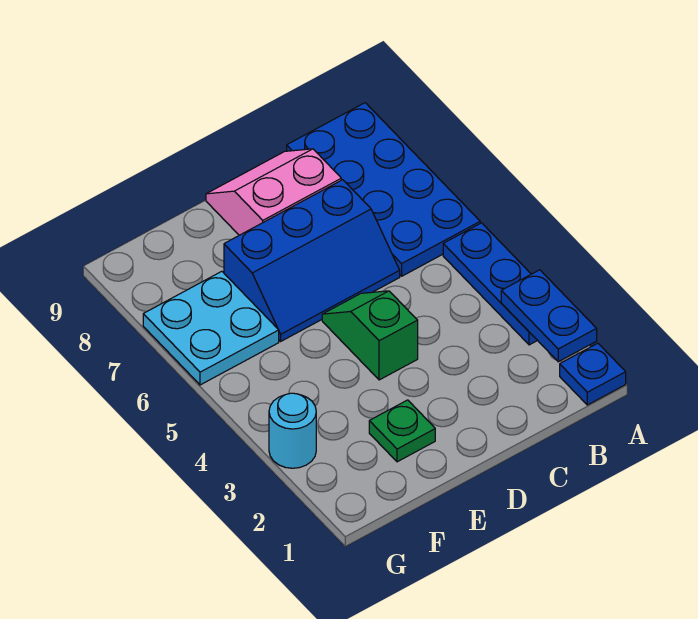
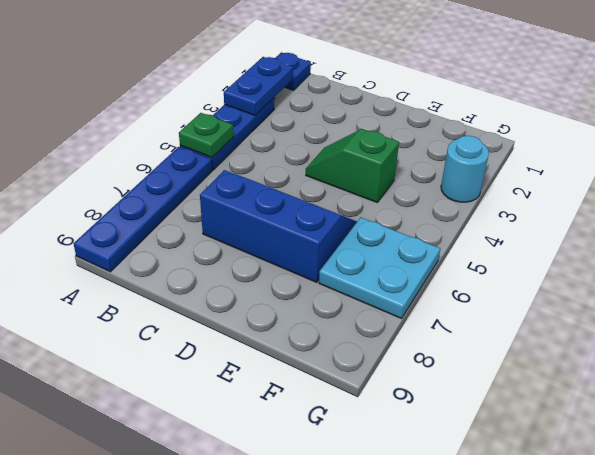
blue 2x4 plate [287,103,480,276] -> blue 1x4 plate [74,147,212,272]
pink 2x2 slope [206,149,341,235] -> none
green 1x2 slope [322,291,418,380] -> green 1x2 slope turned to [306,129,399,202]
green 1x1 plate [369,400,435,462] -> green 1x1 plate moved to [179,113,233,158]

